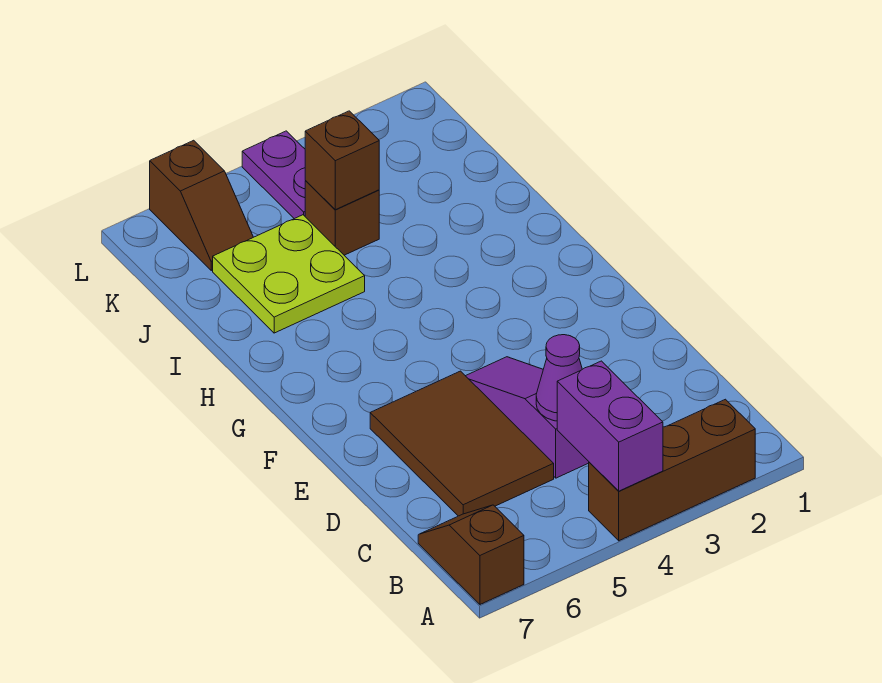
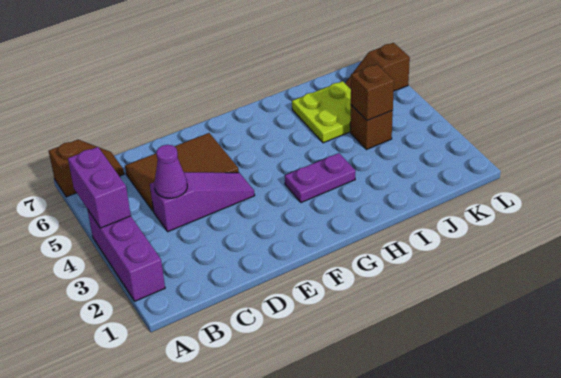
brown 1x3 brick [589,399,755,541] -> purple 1x3 brick [87,209,165,301]
purple 1x2 brick [557,361,663,491] -> purple 1x2 brick turned to [68,147,131,228]
purple 1x2 plate [242,131,306,219] -> purple 1x2 plate moved to [285,153,355,202]

